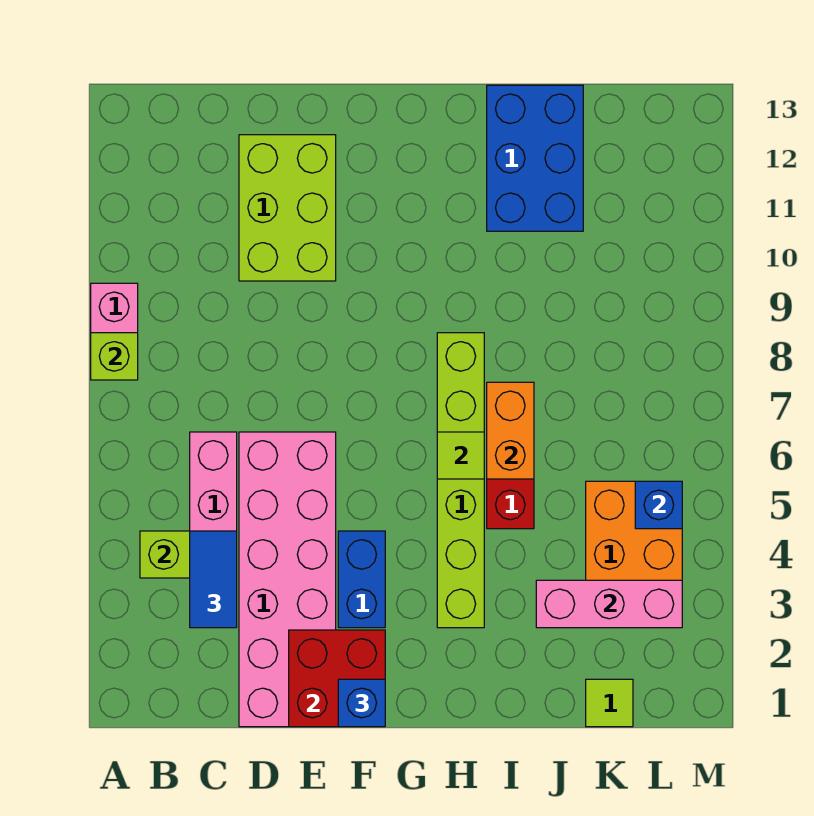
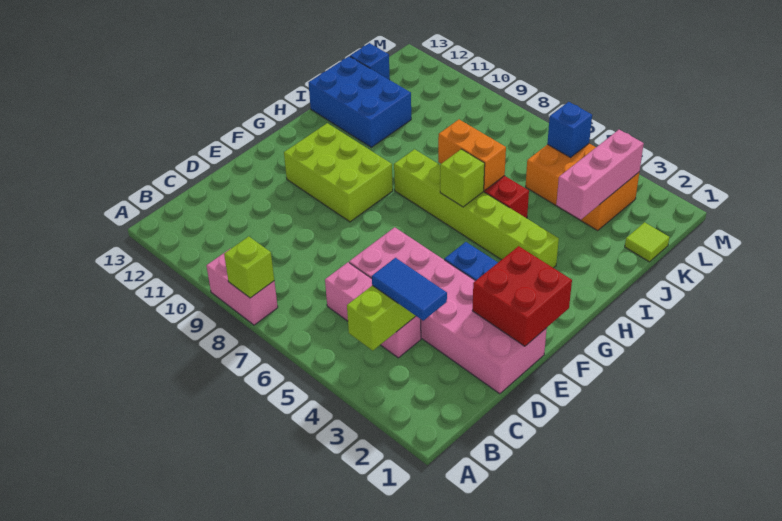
lime 2x3 brick [239,135,336,281] -> lime 2x3 brick moved to [284,123,393,222]
blue 1x1 brick [338,679,385,727] -> blue 1x1 brick moved to [350,43,390,80]
lime 1x1 tile [437,432,484,479] -> lime 1x1 brick [440,149,485,207]

